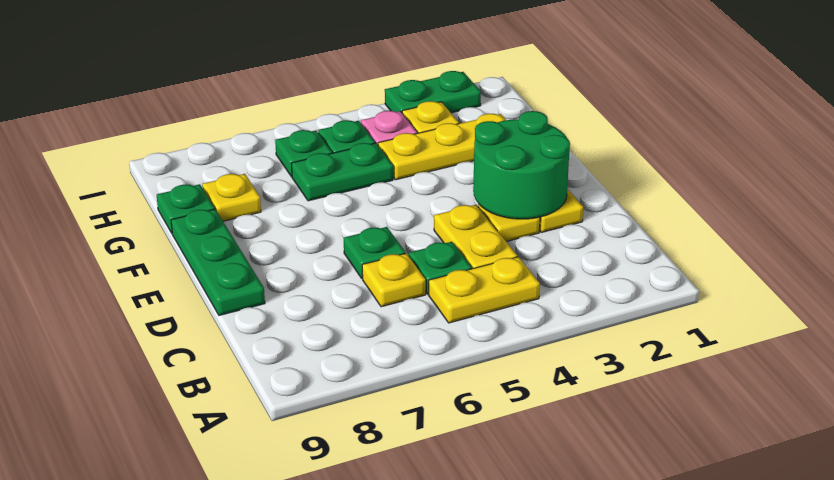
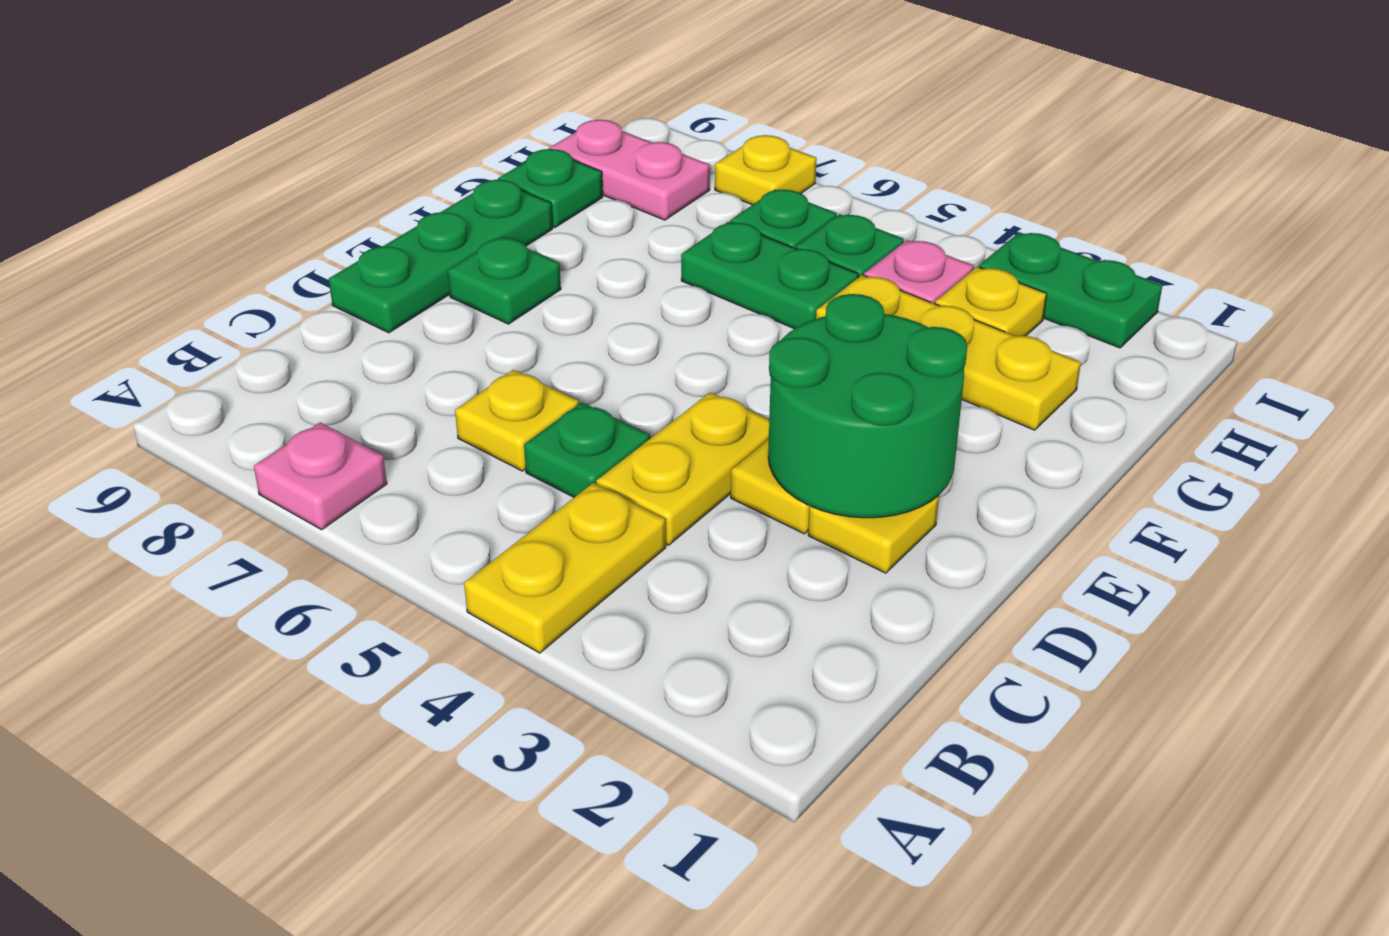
none -> pink 1x1 plate [254,422,387,530]
yellow 1x2 plate [429,257,540,323] -> yellow 1x2 plate turned to [464,483,666,653]
green 1x1 plate [344,227,405,279] -> green 1x1 plate moved to [448,237,561,324]
yellow 1x1 plate [202,174,261,221] -> yellow 1x1 plate moved to [715,135,816,205]
none -> pink 1x2 plate [549,120,710,220]

